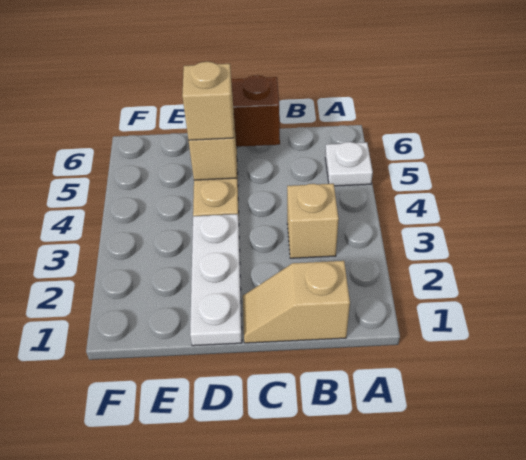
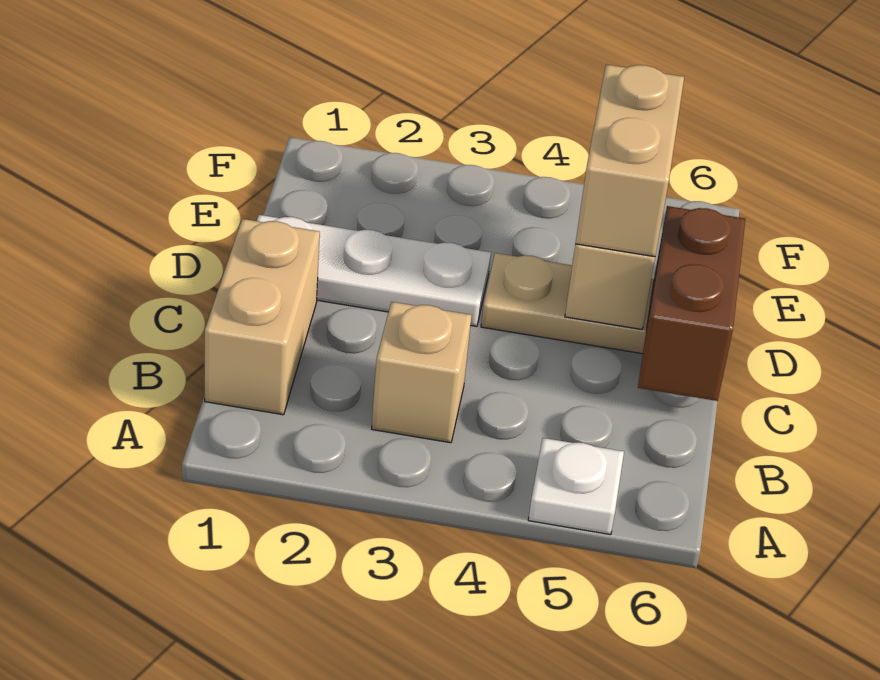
tan 1x2 slope [243,261,350,343] -> tan 1x2 brick [205,219,320,415]
tan 1x1 brick [182,62,234,140] -> tan 1x2 brick [575,64,684,257]

